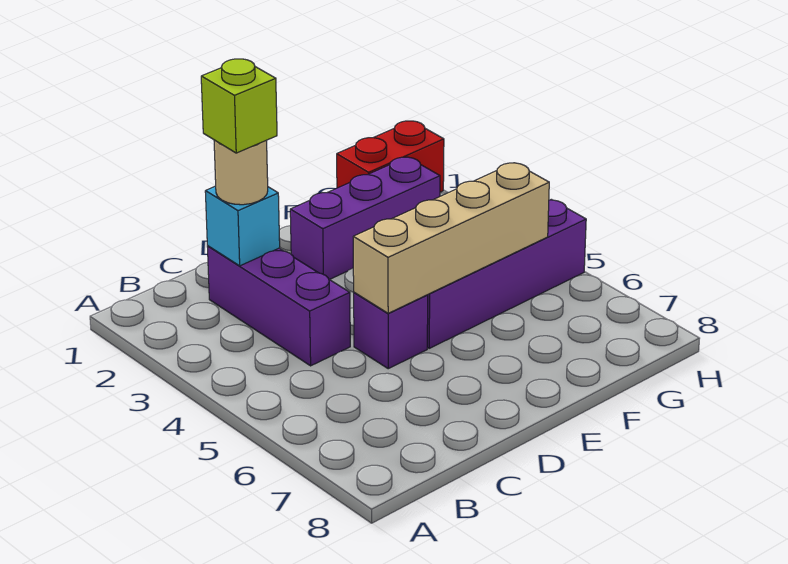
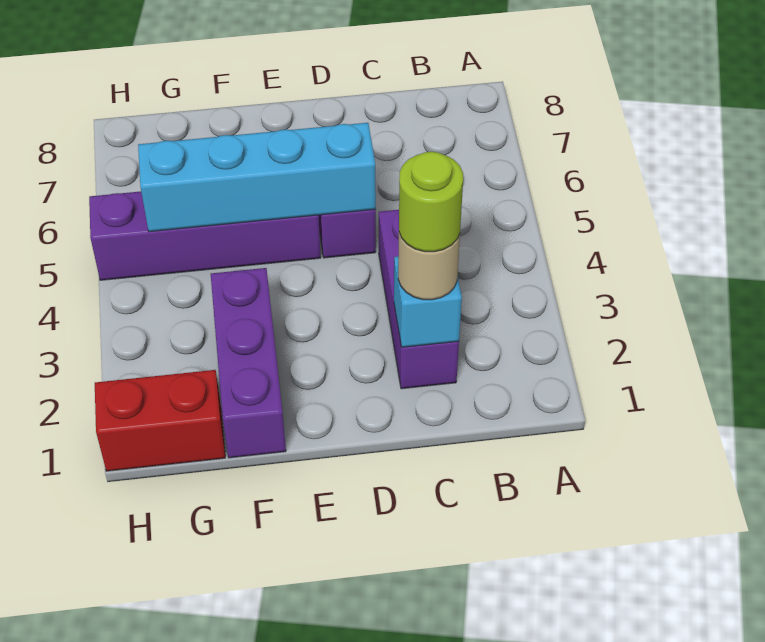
lime 1x1 brick [201,59,277,153] -> lime 1x1 round brick [399,152,463,252]
tan 1x4 brick [353,163,549,313] -> cyan 1x4 brick [138,123,376,232]
purple 1x3 brick [290,157,440,280] -> purple 1x3 brick turned to [211,268,286,458]

